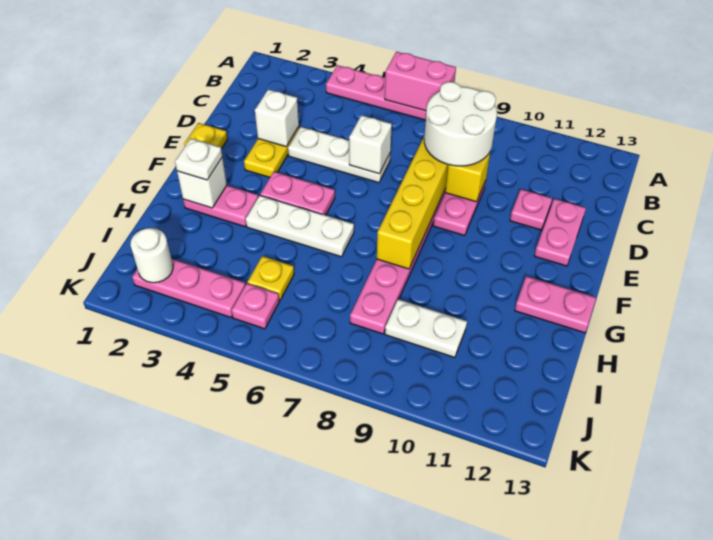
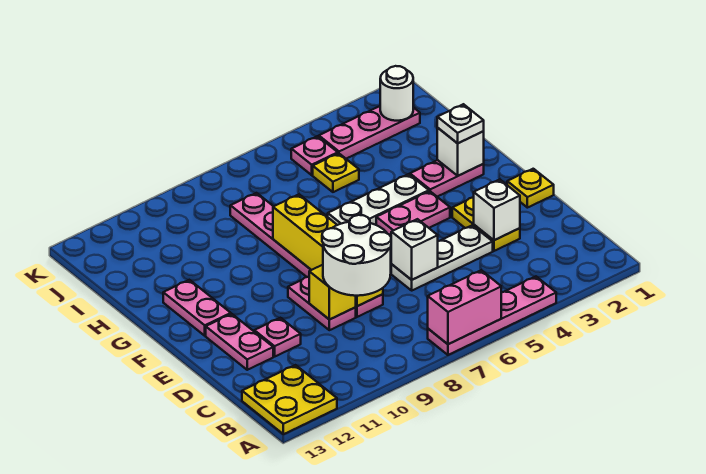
none -> yellow 2x2 plate [242,365,337,434]
pink 1x2 plate [515,276,596,333] -> pink 1x2 plate turned to [163,280,231,336]
white 1x2 plate [385,299,467,357] -> none

